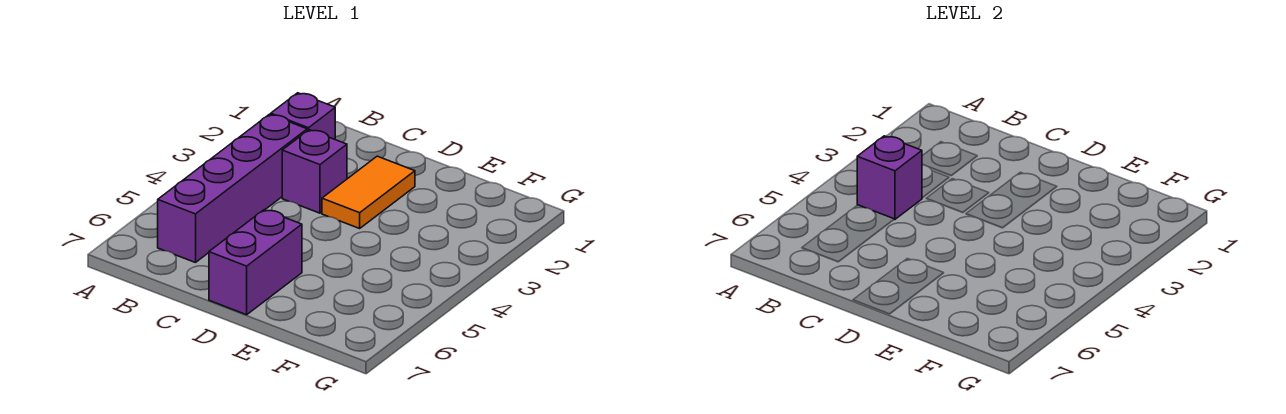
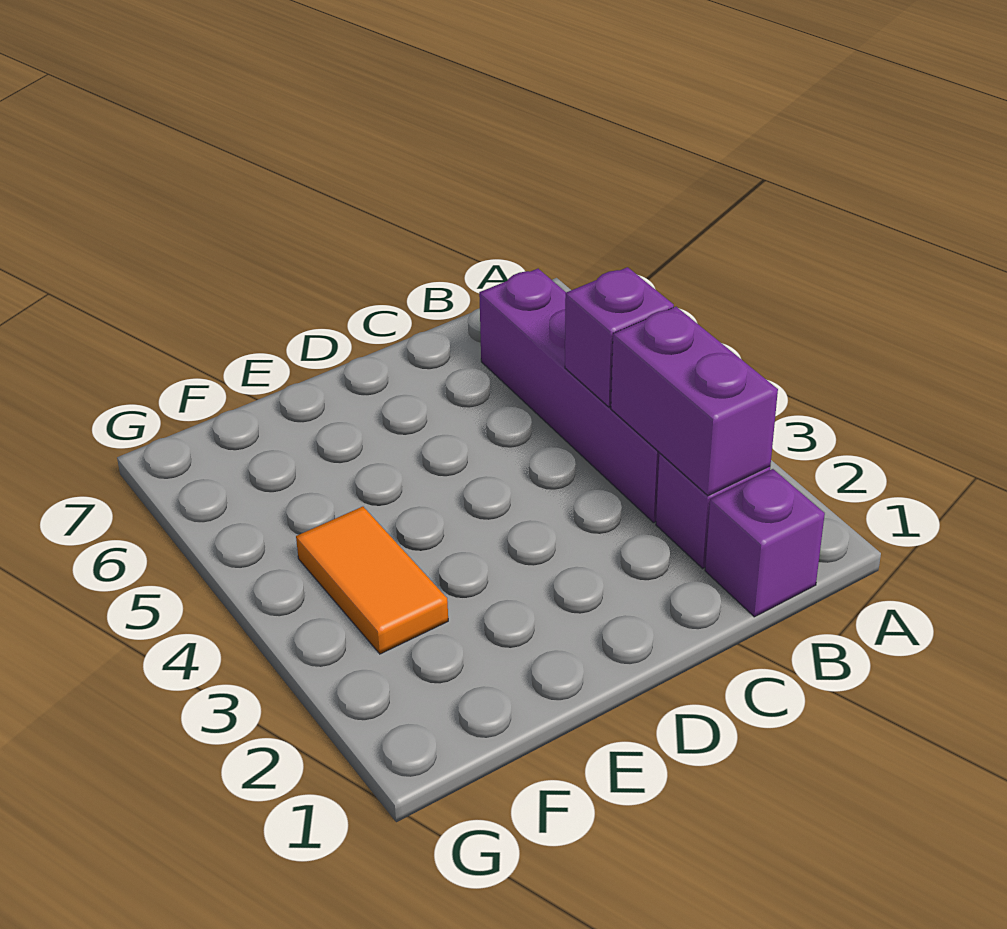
purple 1x1 brick [282,130,347,213] -> purple 1x1 brick moved to [705,469,825,617]
orange 1x2 tile [322,156,415,228] -> orange 1x2 tile moved to [296,507,448,654]
purple 1x2 brick [209,210,302,315] -> purple 1x2 brick moved to [611,307,778,496]

